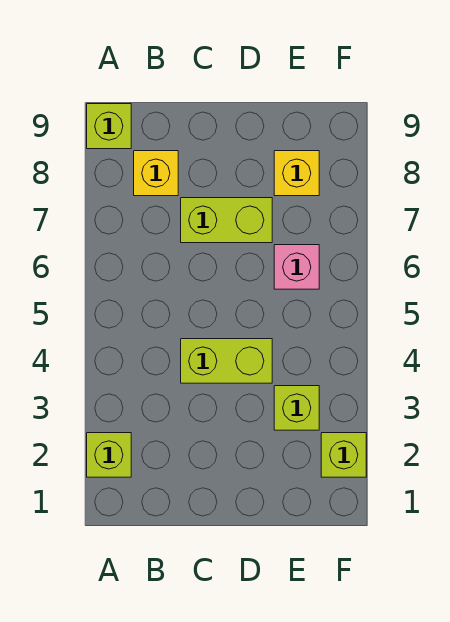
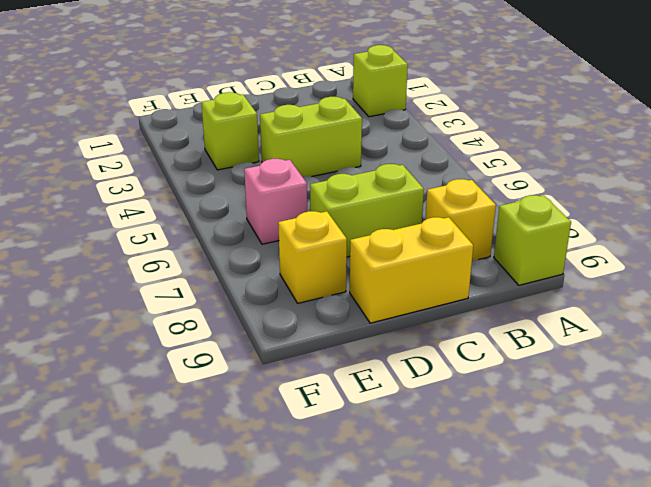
none -> yellow 1x2 brick [350,217,473,323]
lime 1x1 brick [321,433,366,477] -> none

